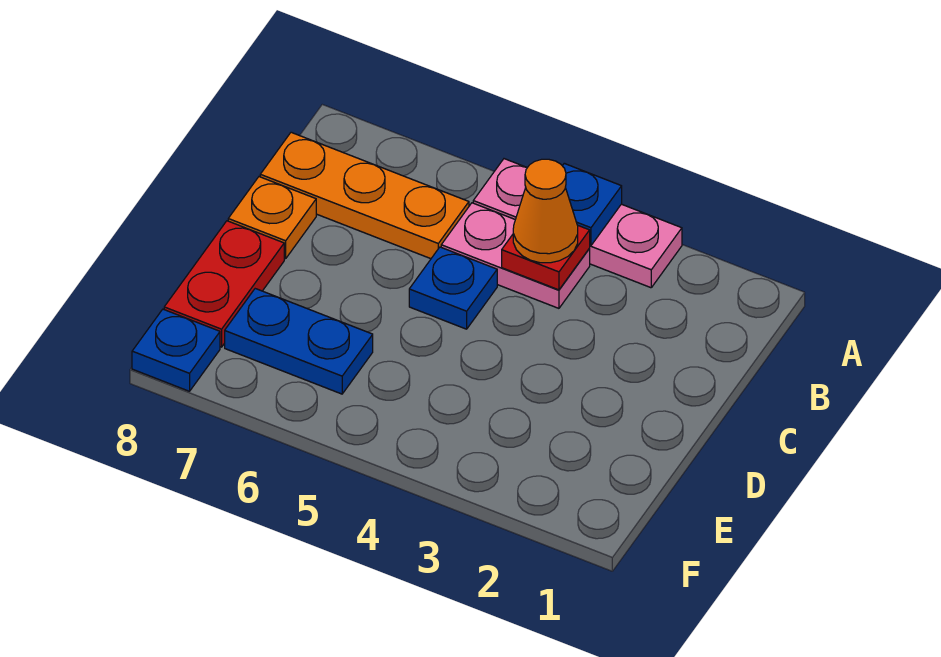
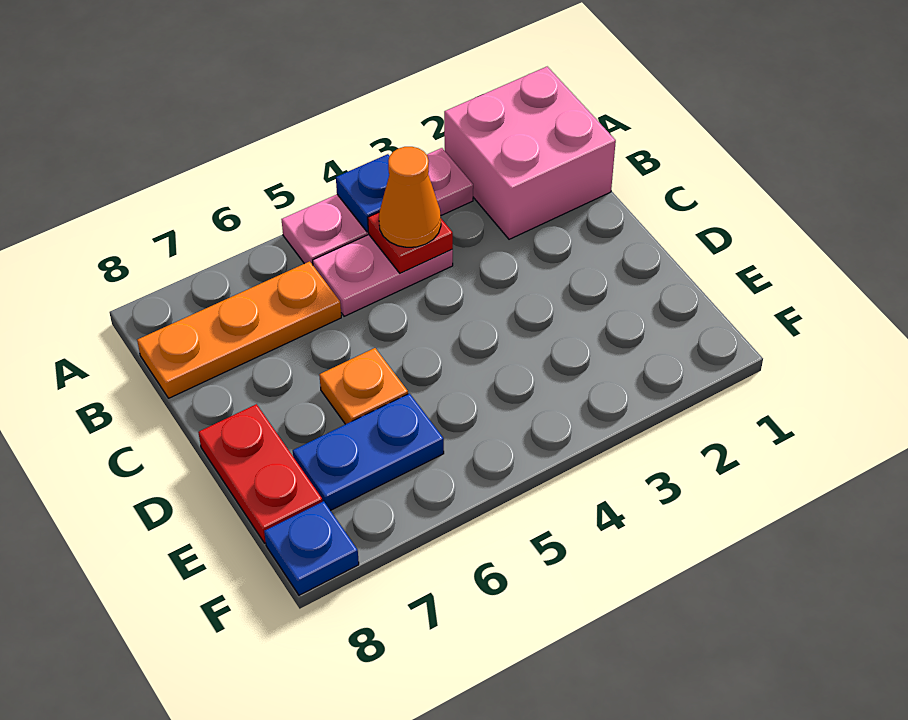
none -> pink 2x2 brick [444,67,616,239]
blue 1x1 plate [409,247,497,329] -> none
orange 1x1 plate [228,177,316,259] -> orange 1x1 plate moved to [319,348,408,424]

